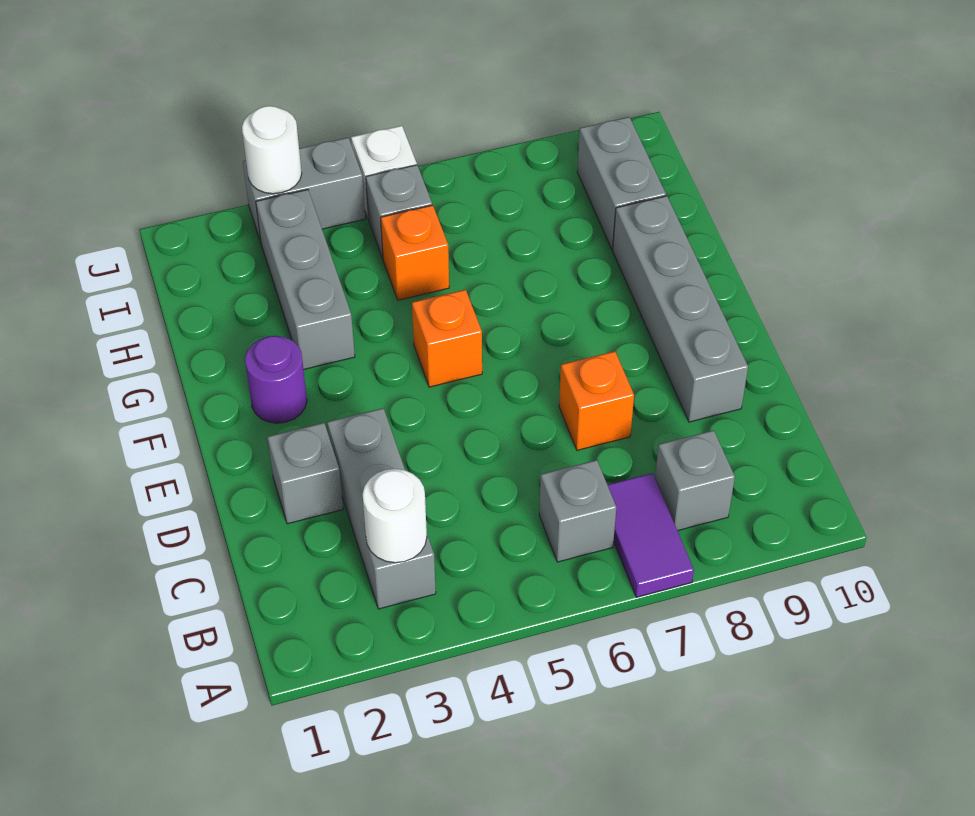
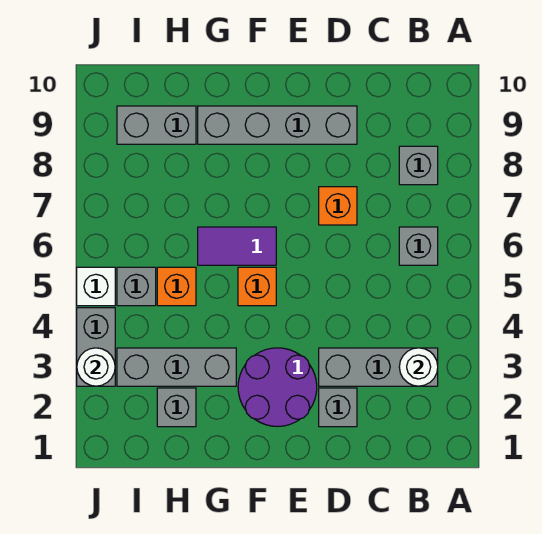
purple 1x2 tile [608,473,694,597] -> purple 1x2 tile moved to [198,227,276,265]
purple 1x1 round brick [245,336,307,423] -> purple 2x2 round brick [238,348,317,427]
none -> grey 1x1 brick [157,388,196,427]

